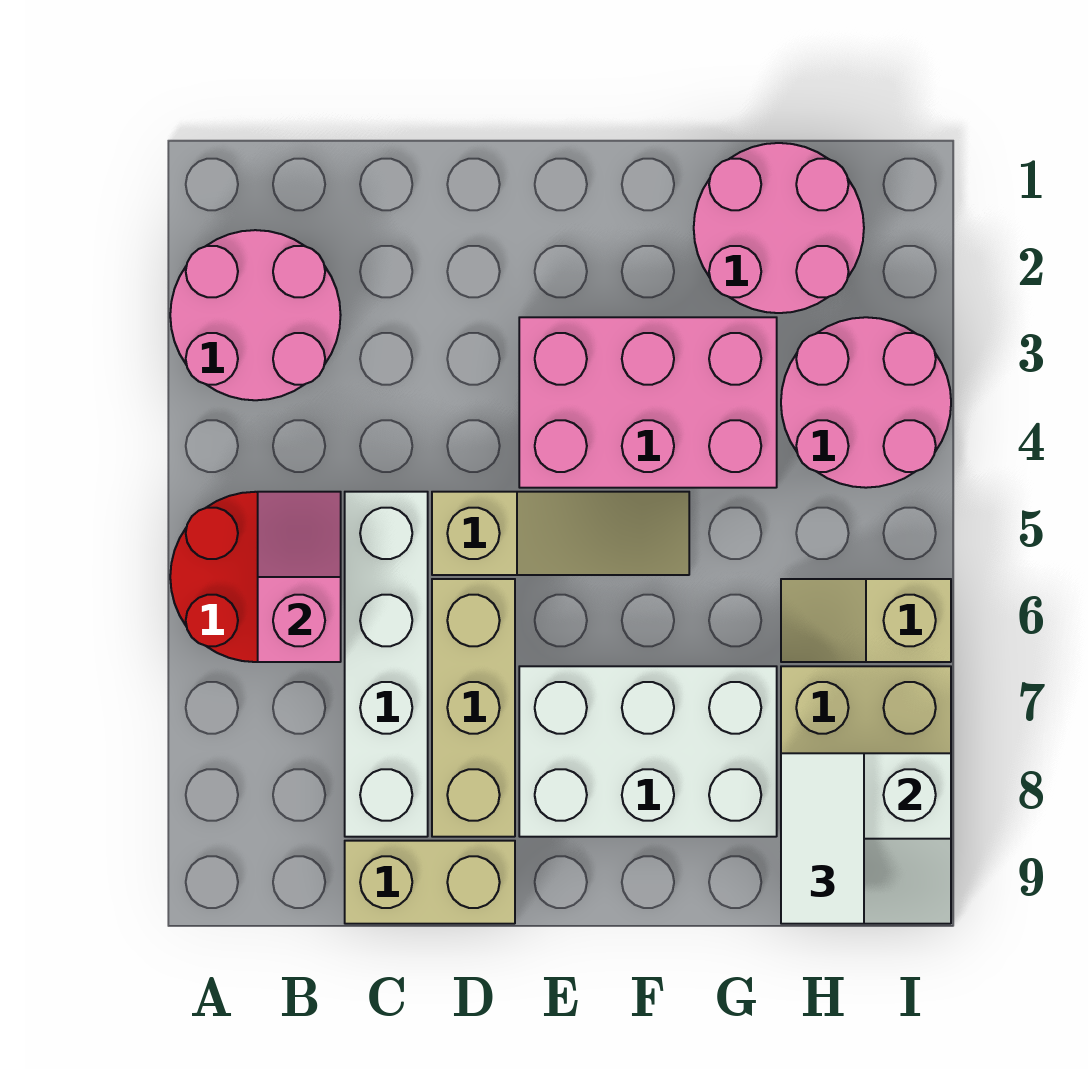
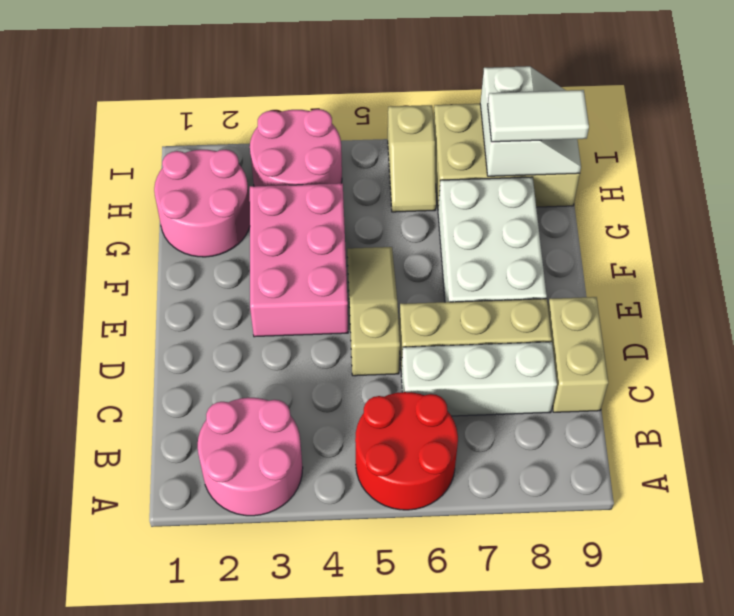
pink 1x2 slope [258,492,341,662] -> none
white 1x4 brick [345,492,428,837] -> white 1x3 brick [401,342,557,416]

